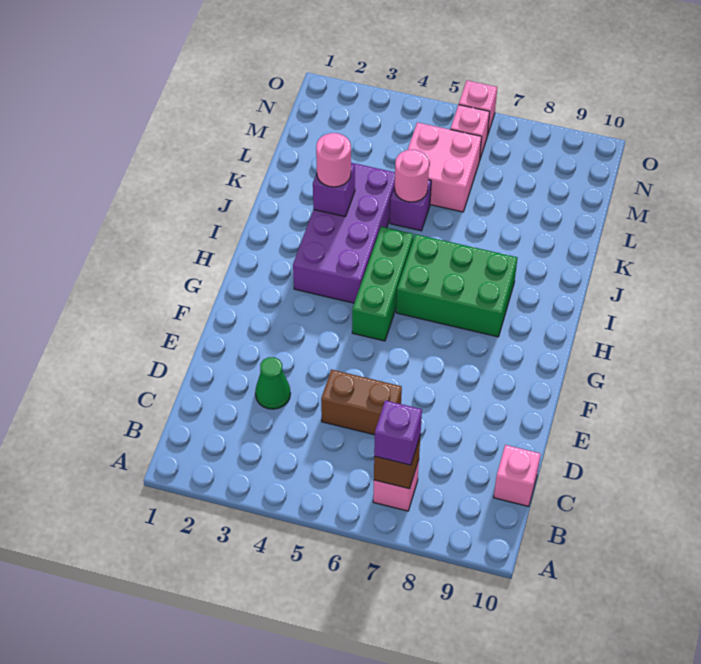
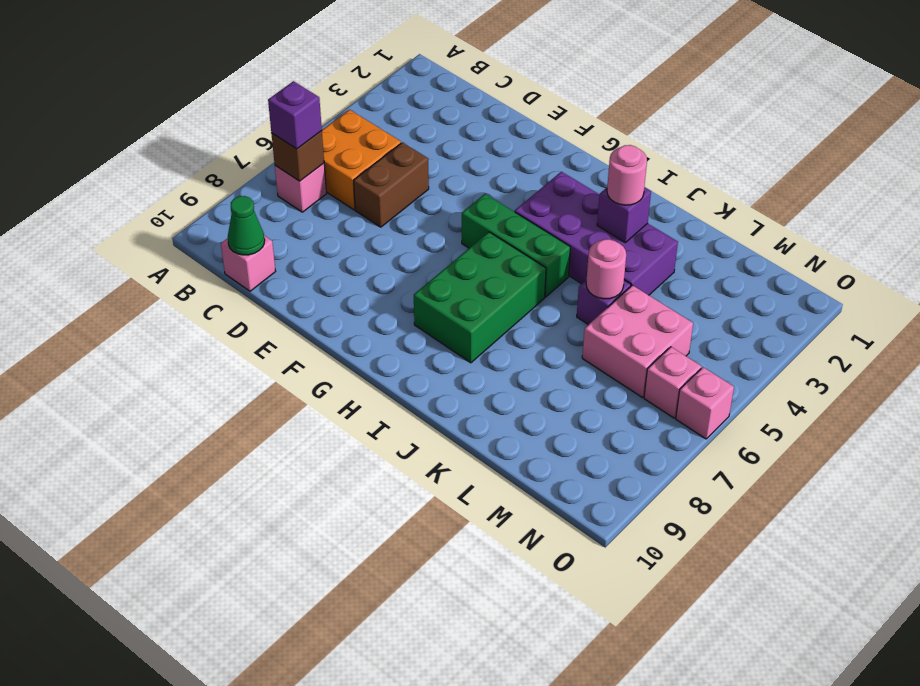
none -> orange 2x2 brick [322,110,401,210]
green 1x1 cone [255,357,291,409] -> green 1x1 cone moved to [228,196,265,255]

